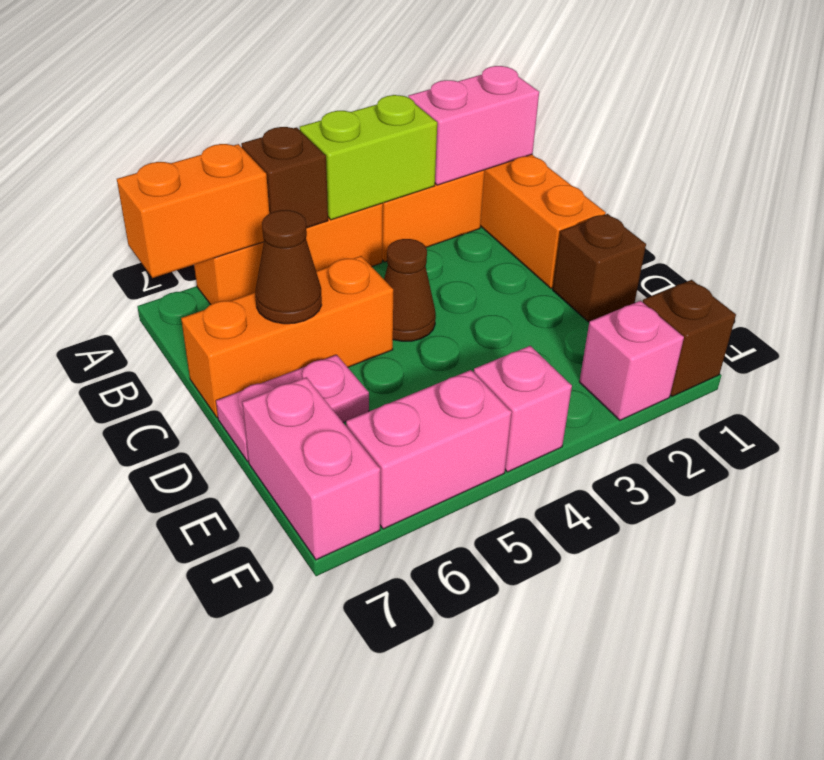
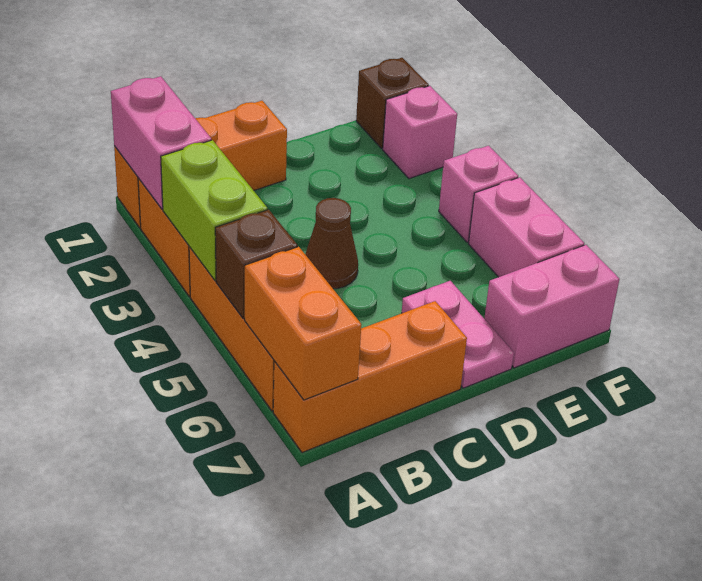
orange 1x3 brick [181,256,393,418] -> orange 1x3 brick turned to [273,301,467,453]
brown 1x1 cone [255,210,322,324] -> none
brown 1x1 brick [553,214,646,322] -> none

